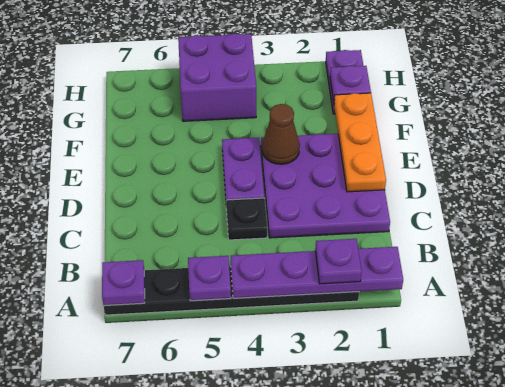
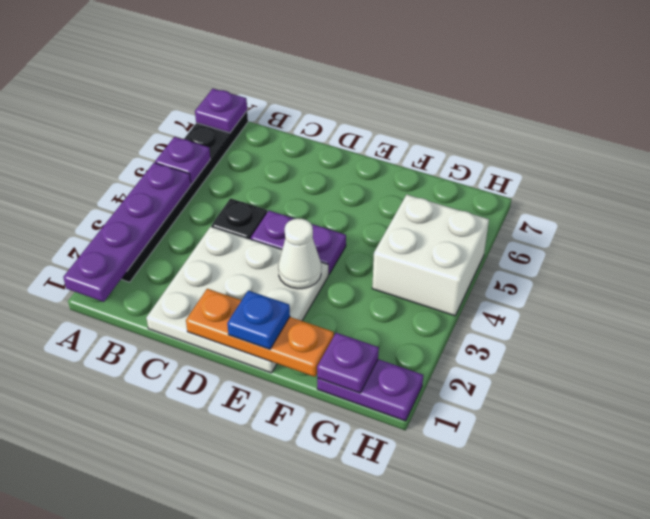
purple 1x1 plate [315,239,362,284] -> none
purple 3x3 plate [261,134,390,238] -> white 3x3 plate [146,227,328,373]
none -> blue 1x1 plate [227,291,290,349]
brown 1x1 cone [262,104,300,164] -> white 1x1 cone [278,218,321,289]
purple 2x2 brick [178,34,256,121] -> white 2x2 brick [372,195,489,316]

